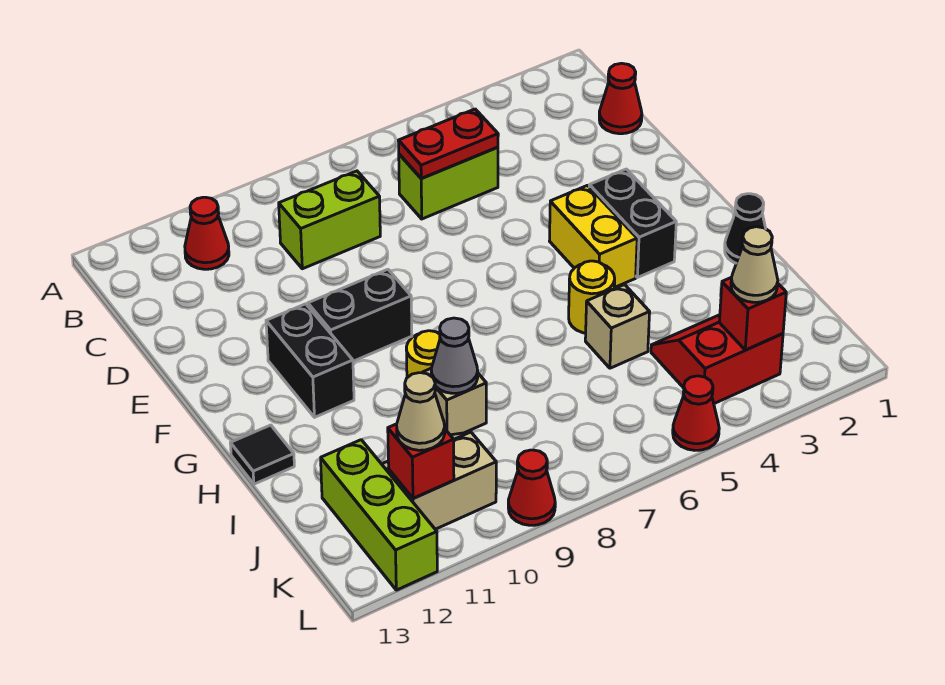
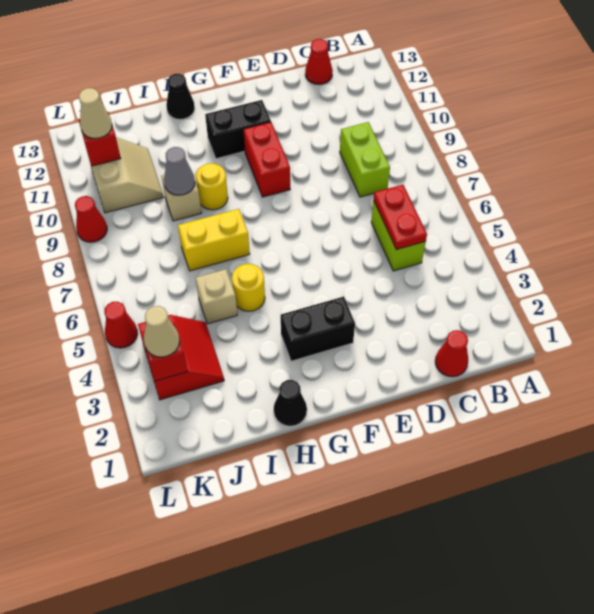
red 1x1 cone [185,197,229,269] -> red 1x1 cone moved to [305,39,333,84]
yellow 1x2 brick [550,185,637,288] -> yellow 1x2 brick moved to [178,209,250,271]
black 1x2 brick [308,269,412,361] -> red 1x2 brick [243,122,290,197]
black 1x1 tile [230,425,294,484] -> black 1x1 cone [166,74,195,119]
lime 1x3 brick [321,440,437,590] -> none

